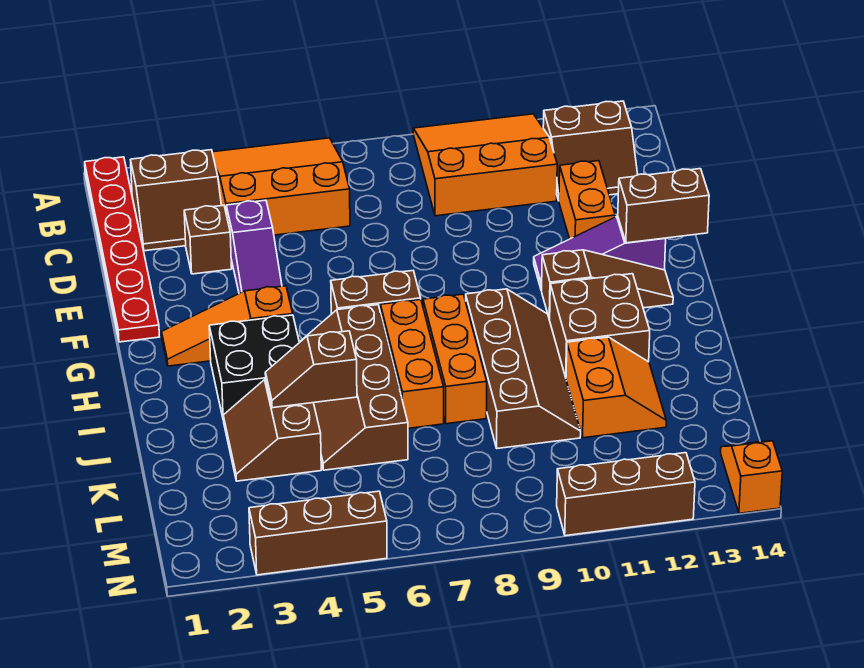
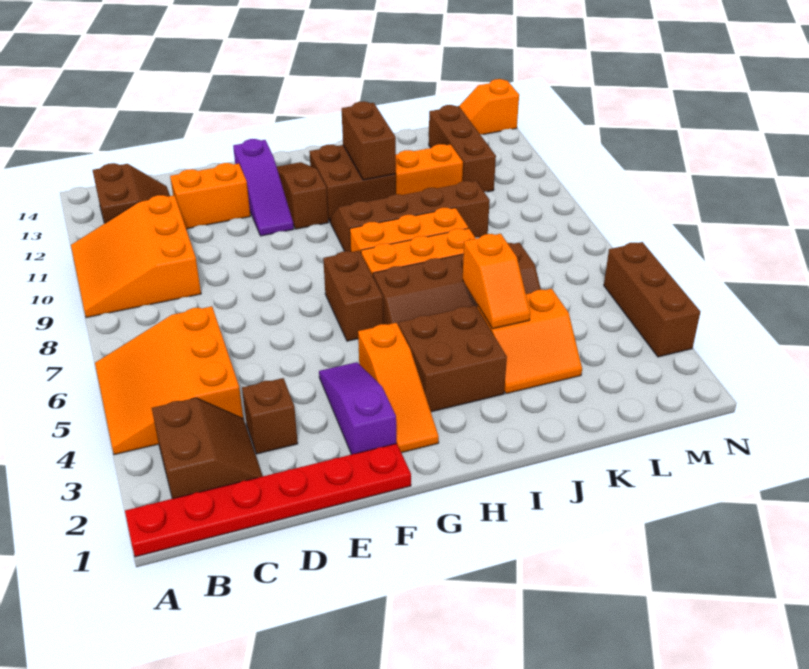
purple 1x3 slope [226,200,282,293] -> purple 1x3 slope turned to [319,362,396,454]
brown 1x2 brick [618,169,709,243] -> brown 1x2 brick moved to [342,101,396,180]
black 2x2 brick [209,315,299,417] -> brown 2x2 brick [399,305,507,412]
brown 2x2 slope [223,379,321,481] -> orange 2x2 slope [477,289,582,394]
brown 1x2 slope [265,331,357,408] -> orange 1x2 slope [463,234,530,329]
brown 1x3 brick [557,453,695,536] -> brown 1x3 brick moved to [429,105,496,192]

